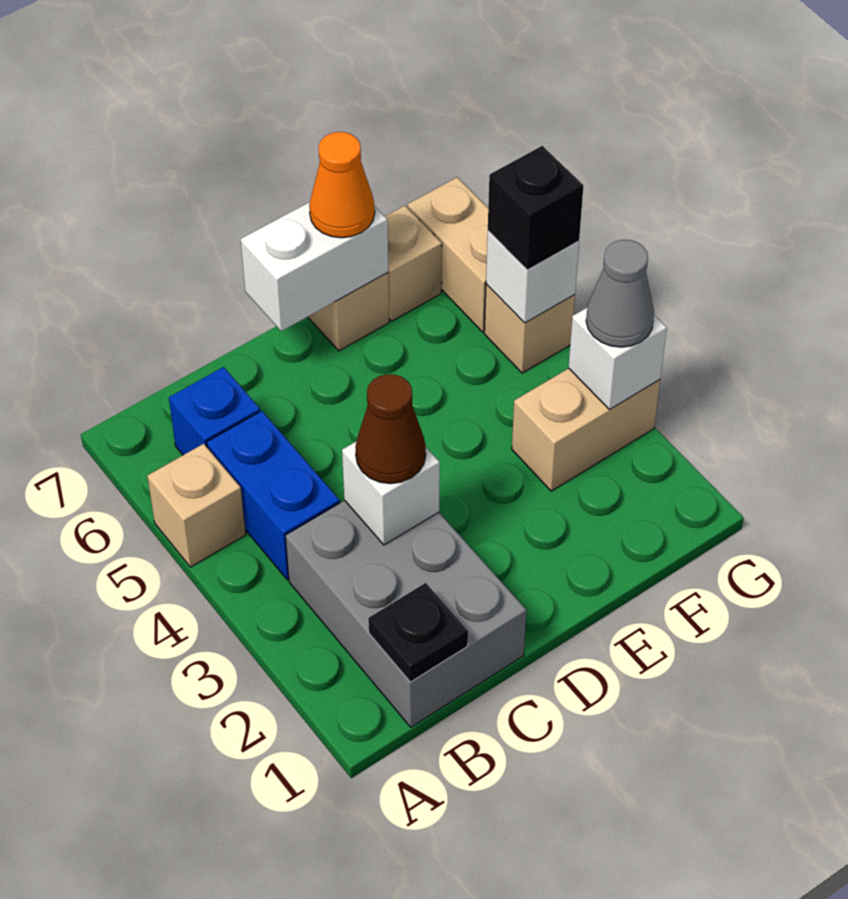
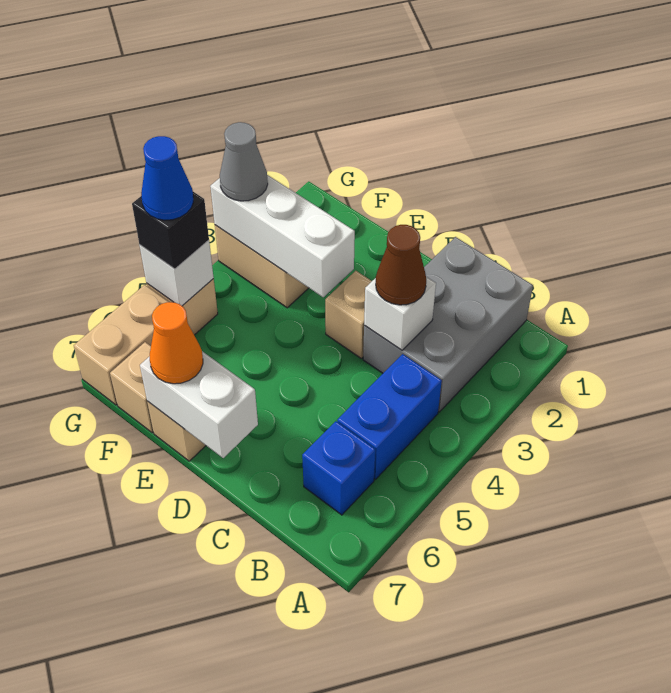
tan 1x1 brick [147,444,246,567] -> tan 1x1 brick moved to [325,271,372,358]
black 1x1 plate [368,583,468,682] -> none
white 1x1 brick [569,307,667,409] -> white 1x3 brick [210,175,355,297]
none -> blue 1x1 cone [141,136,193,220]

